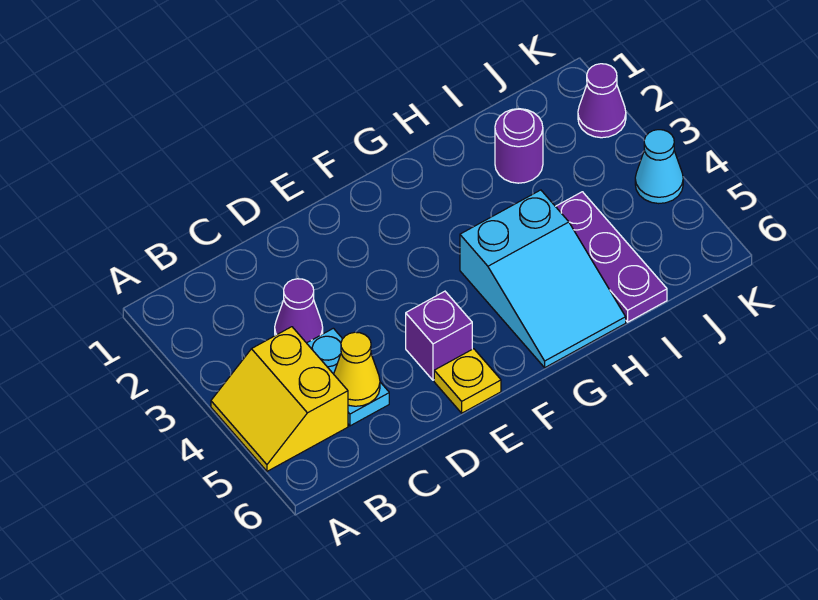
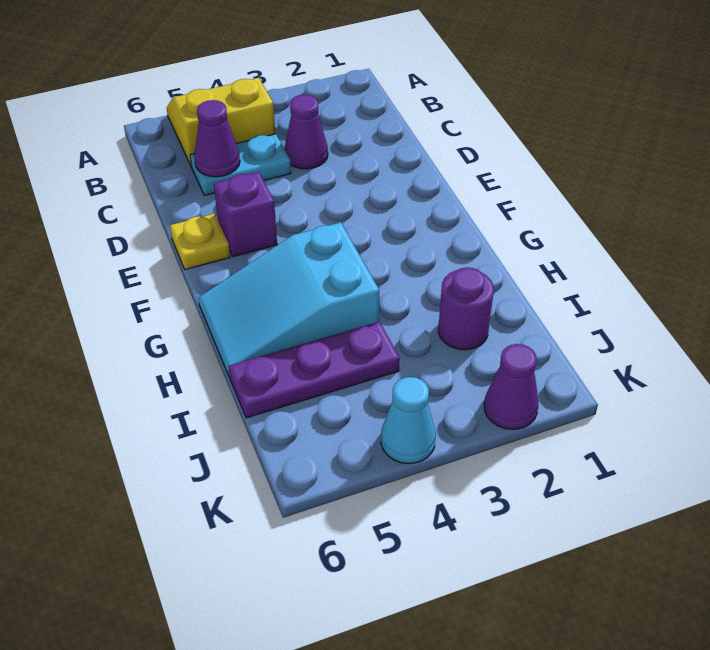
yellow 1x1 cone [334,332,380,406] -> purple 1x1 cone [194,100,240,177]

